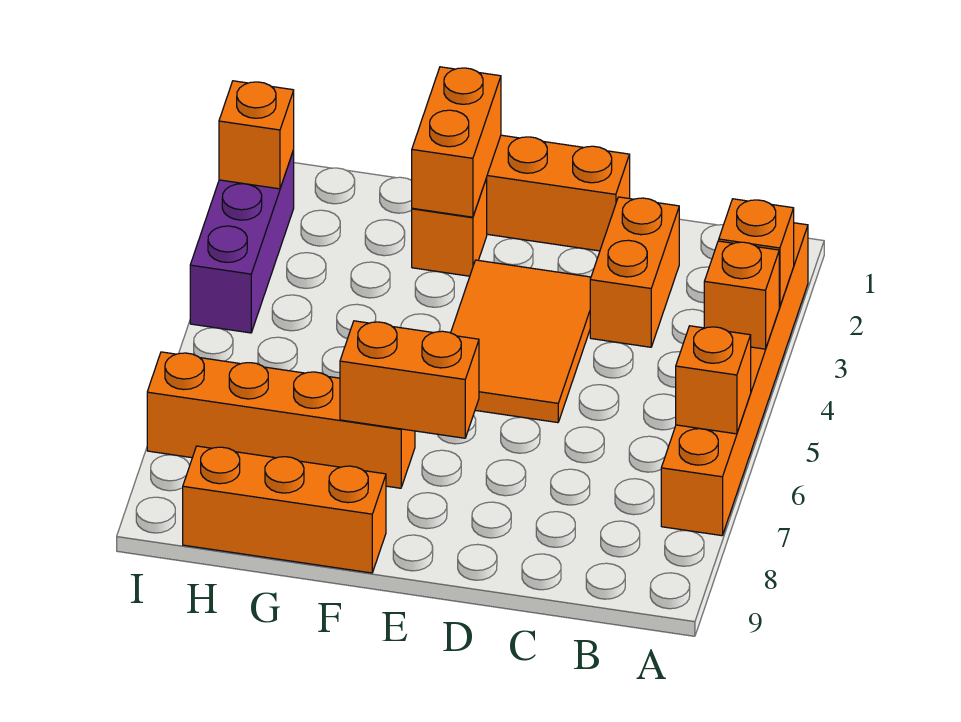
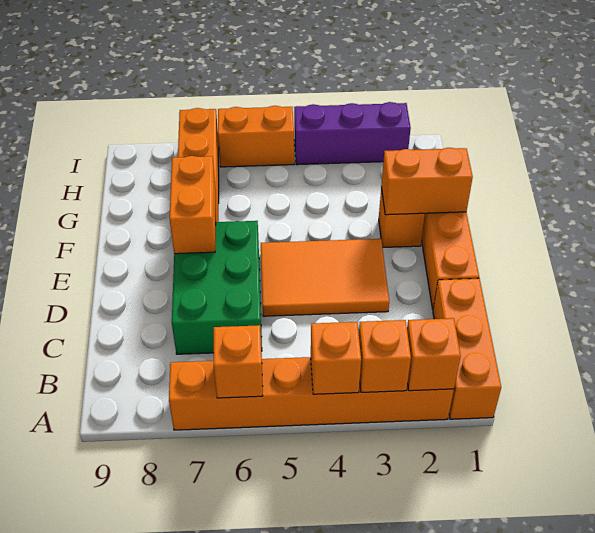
orange 1x2 brick [590,197,679,347] -> orange 1x2 brick moved to [218,106,294,167]
none -> green 2x3 brick [172,221,262,354]
orange 1x3 brick [183,446,386,573] -> orange 1x3 brick moved to [433,278,501,419]
orange 1x1 brick [219,81,294,189] -> orange 1x1 brick moved to [407,318,461,391]

